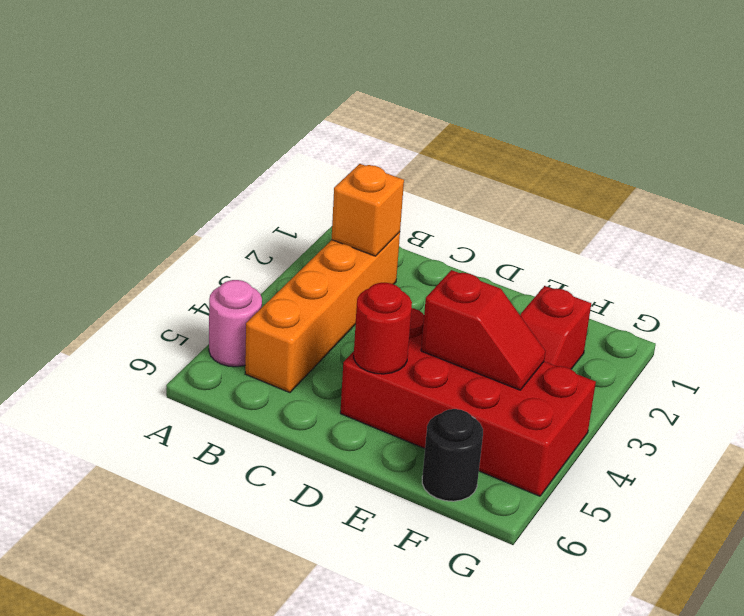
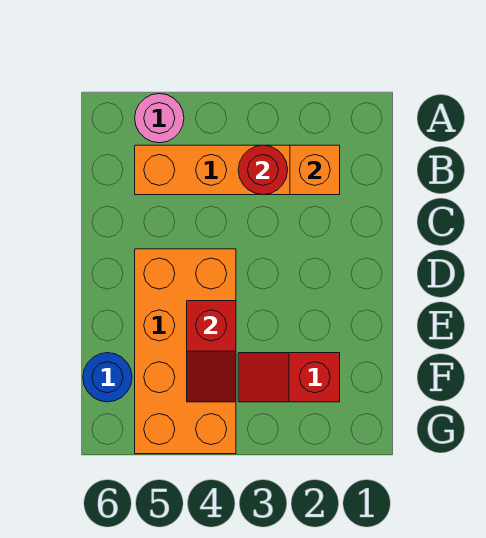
red 2x4 brick [340,308,596,496] -> orange 2x4 brick [135,249,236,454]
red 1x1 round brick [354,283,412,374] -> red 1x1 round brick moved to [238,145,288,195]
black 1x1 round brick [422,409,483,501] -> blue 1x1 round brick [83,353,132,402]

